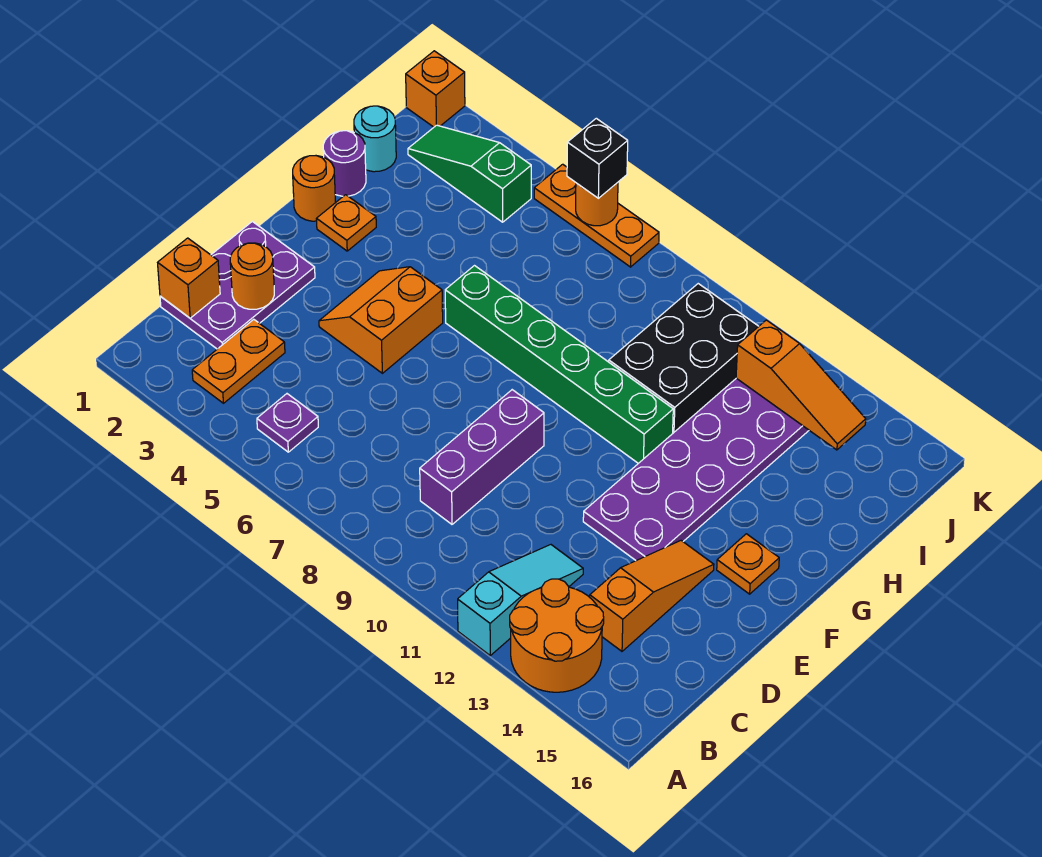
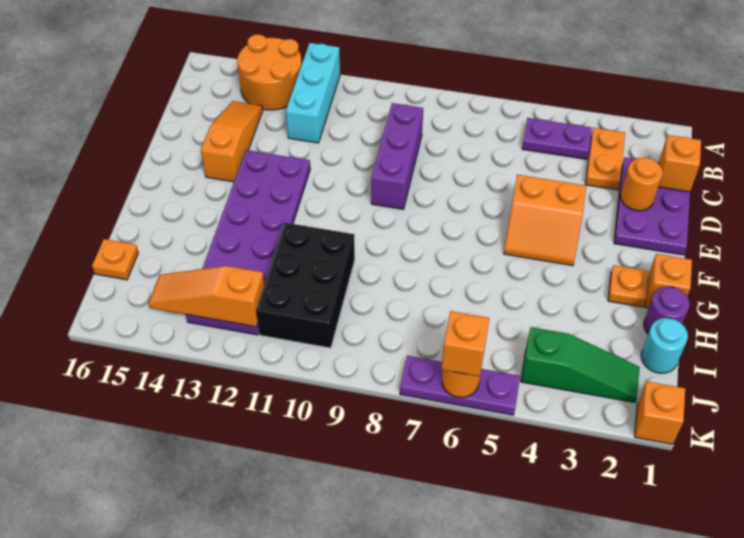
cyan 1x3 slope [458,545,583,655] -> cyan 1x3 brick [286,43,340,143]
purple 1x1 plate [257,394,318,452] -> purple 1x2 plate [522,118,592,159]
orange 1x3 slope [590,541,714,651] -> orange 1x3 slope turned to [201,101,263,182]
orange 2x2 slope [319,267,443,373] -> orange 2x2 slope turned to [504,175,586,266]
orange 1x1 plate [717,534,779,594] -> orange 1x1 plate moved to [92,239,138,280]
orange 1x1 round brick [293,156,336,221] -> orange 1x1 brick [645,254,692,308]
green 1x6 brick [445,266,673,463] -> none
orange 1x3 plate [534,164,659,267] -> purple 1x3 plate [400,356,520,415]
black 1x1 brick [567,118,628,198] -> orange 1x1 brick [441,311,489,376]

